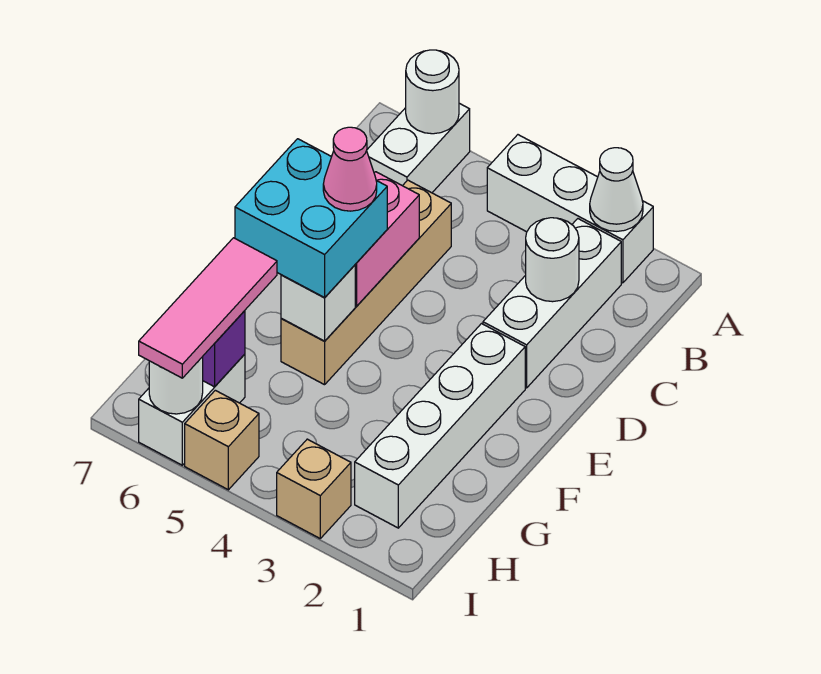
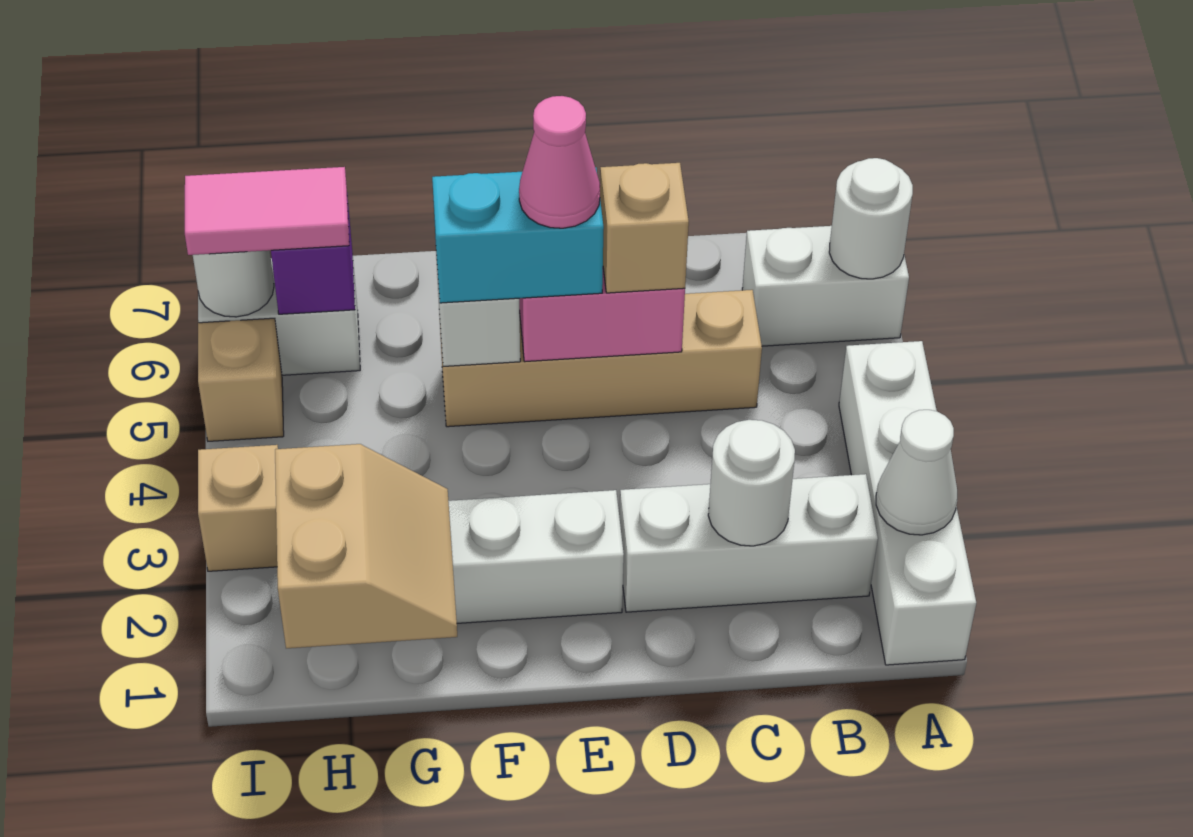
white 1x3 brick [487,135,653,283] -> white 1x4 brick [839,341,976,665]
none -> tan 1x1 brick [600,163,689,293]
cyan 2x2 brick [235,139,387,297] -> cyan 1x2 brick [432,167,604,303]
none -> tan 2x2 slope [275,444,457,648]
pink 1x3 tile [139,238,277,378] -> pink 1x2 tile [185,167,349,255]

